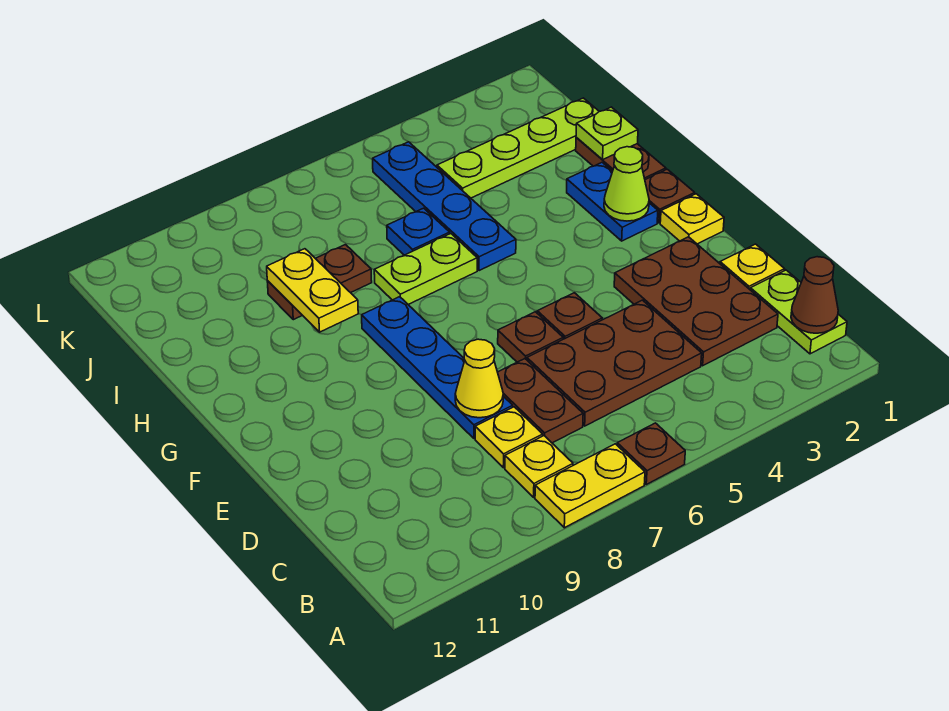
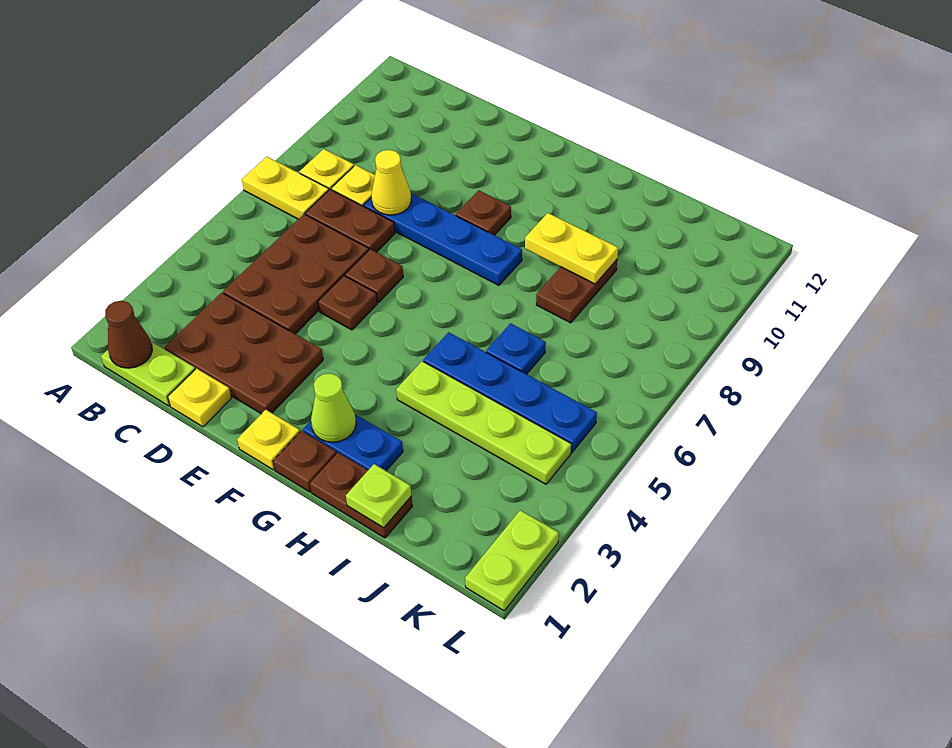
brown 1x1 plate [617,423,685,484] -> brown 1x1 plate moved to [456,190,511,235]
yellow 1x2 plate [535,444,645,528] -> yellow 1x2 plate turned to [242,157,329,219]
lime 1x2 plate [374,234,477,304] -> lime 1x2 plate moved to [465,510,559,611]
lime 1x4 plate [437,98,599,198] -> lime 1x4 plate turned to [396,361,571,484]

